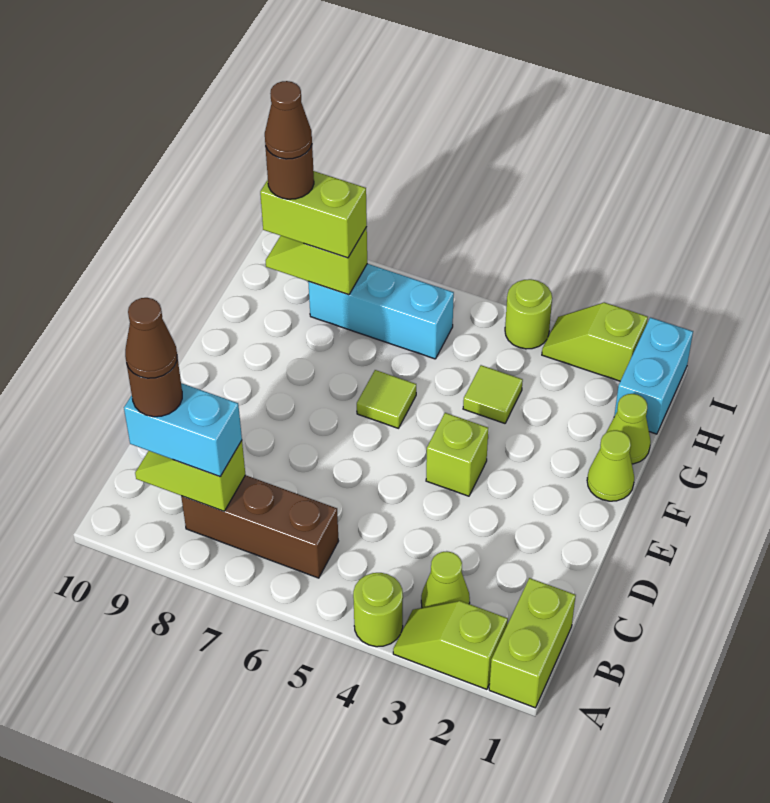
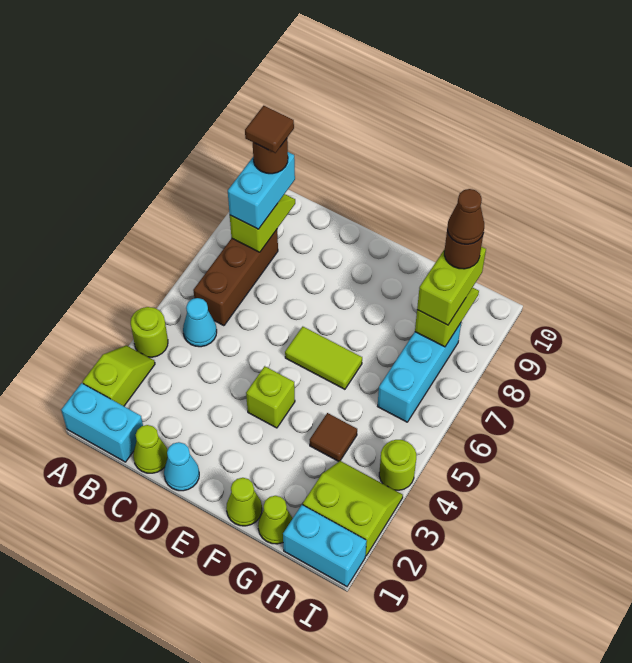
lime 1x2 brick [489,578,576,708] -> cyan 1x2 brick [61,383,143,462]
lime 1x1 cone [421,551,470,608] -> lime 1x1 cone moved to [133,425,168,473]
none -> cyan 1x1 cone [183,298,217,347]
brown 1x1 cone [125,298,177,378] -> brown 1x1 tile [245,106,294,153]
none -> cyan 1x1 cone [164,442,199,491]
lime 1x1 tile [357,370,416,428] -> lime 1x2 tile [285,327,362,389]
lime 1x1 tile [463,365,523,423] -> brown 1x1 tile [310,413,357,461]
lime 1x2 slope [542,302,648,381] -> lime 2x2 slope [303,461,403,556]

